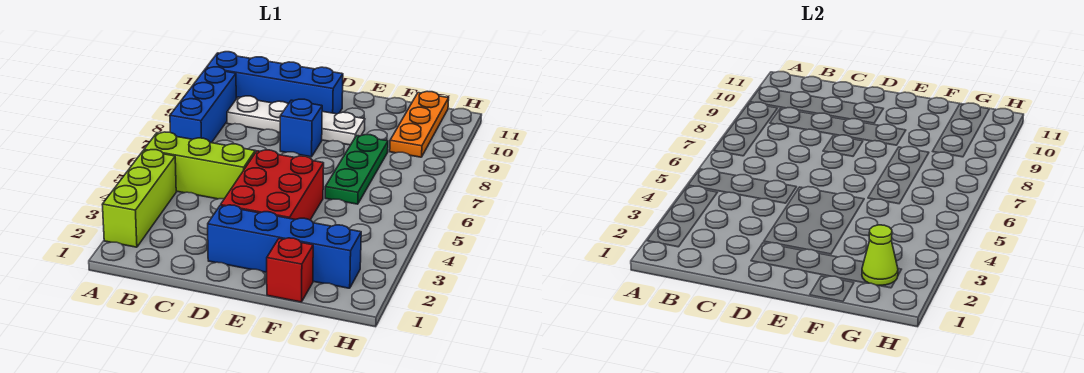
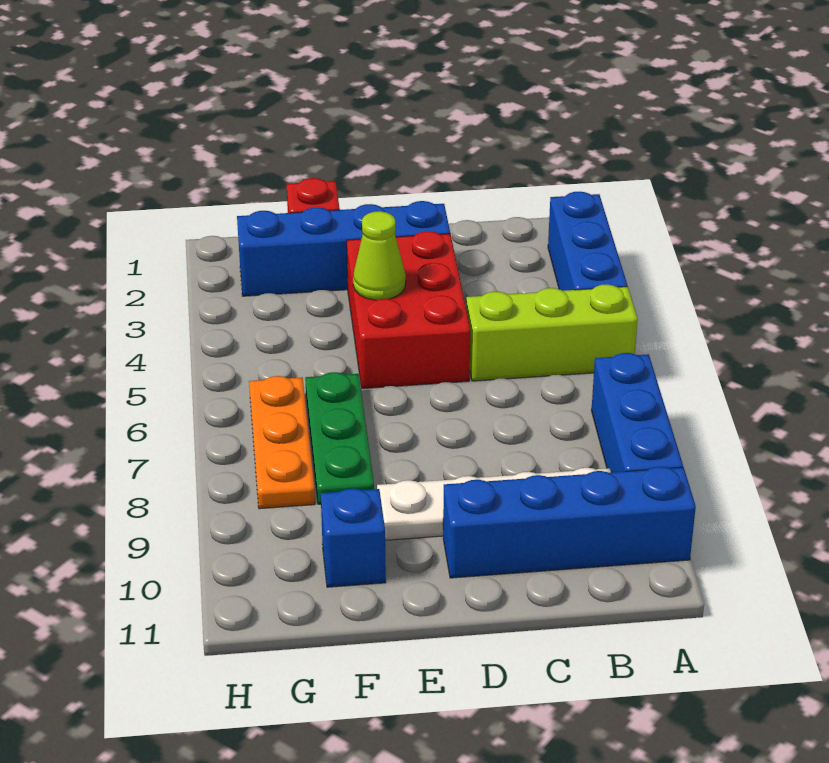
lime 1x3 brick [102,150,176,247] -> blue 1x3 brick [548,192,627,291]
blue 1x1 brick [280,99,322,157] -> blue 1x1 brick moved to [321,488,386,587]
lime 1x1 cone [862,225,898,286] -> lime 1x1 cone moved to [353,211,406,300]
orange 1x3 plate [390,91,449,157] -> orange 1x3 plate moved to [249,376,315,509]

